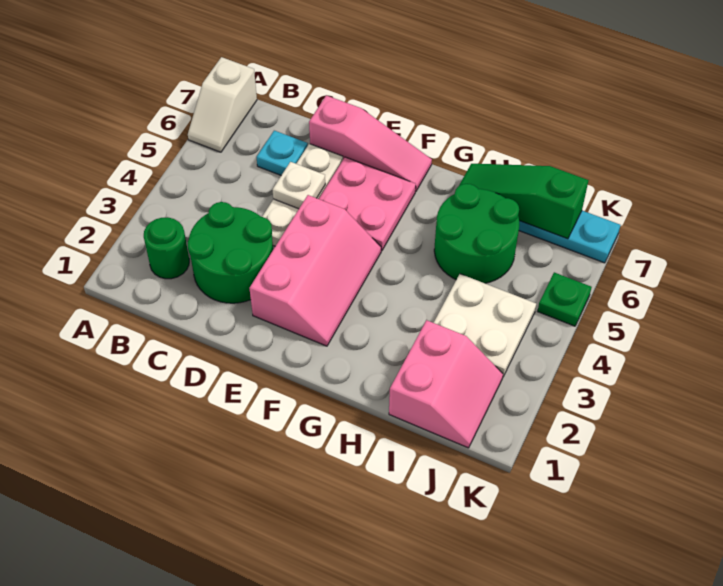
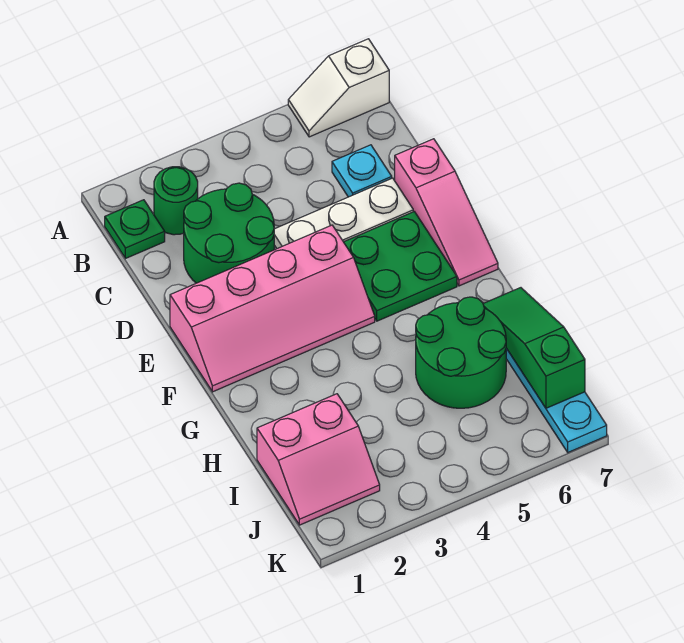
white 1x1 plate [272,162,325,209] -> none
pink 2x3 slope [249,195,381,346] -> pink 2x4 slope [170,225,375,392]
pink 2x2 plate [319,157,416,251] -> green 2x2 plate [344,212,457,321]
white 2x2 plate [434,274,536,376] -> none
green 1x1 plate [538,272,592,326] -> green 1x1 plate moved to [105,200,165,258]

